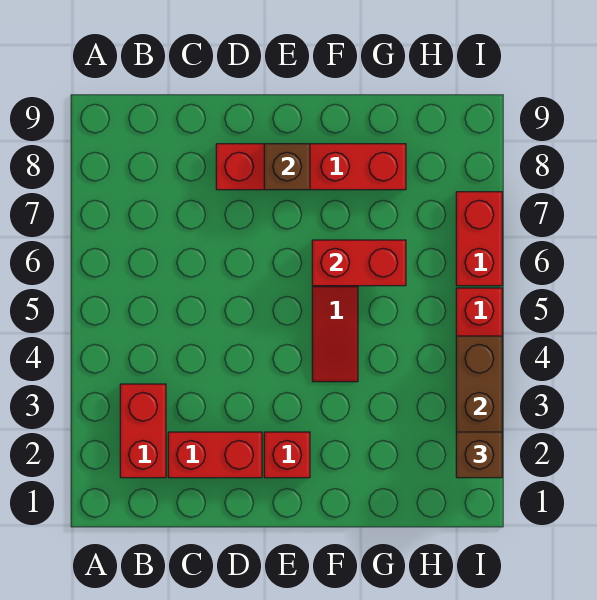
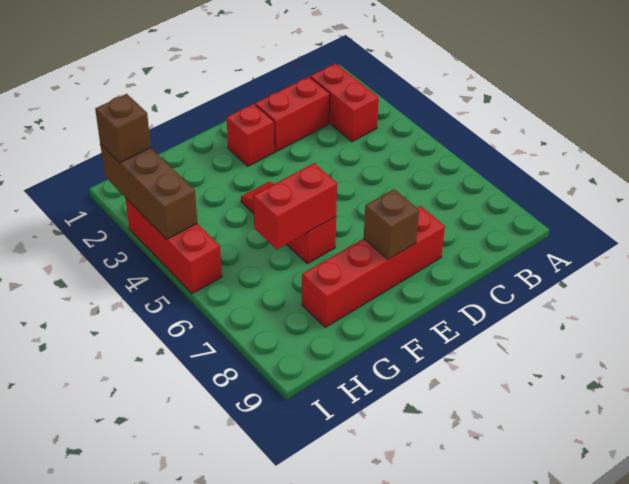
red 1x2 brick [456,192,502,286] -> none

